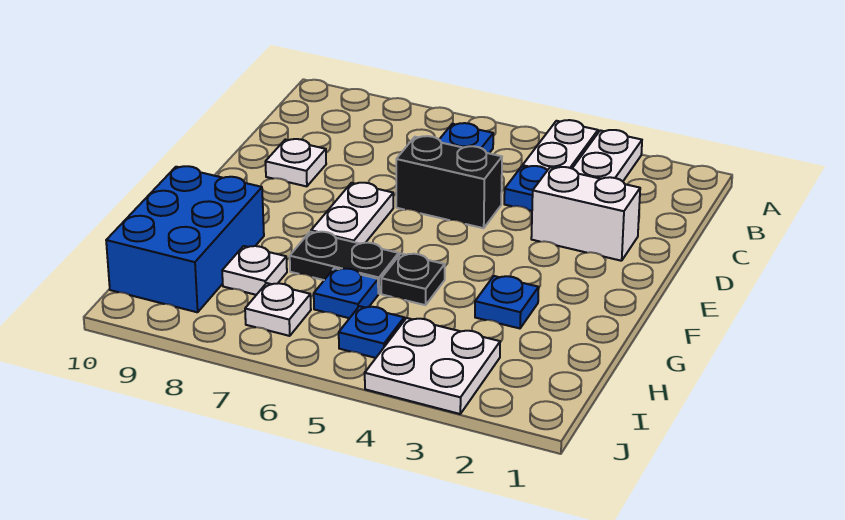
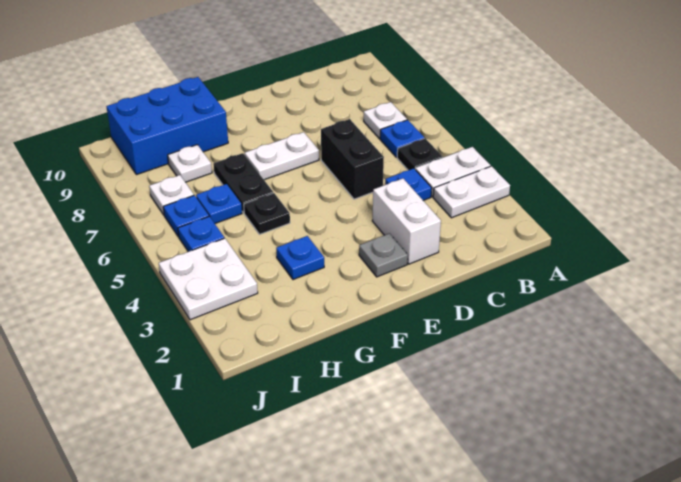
none -> black 1x1 plate [397,138,443,170]
white 1x1 plate [265,139,326,186] -> white 1x1 plate moved to [364,102,407,139]
none -> grey 1x1 plate [359,233,408,277]
none -> blue 1x1 plate [163,195,209,237]

